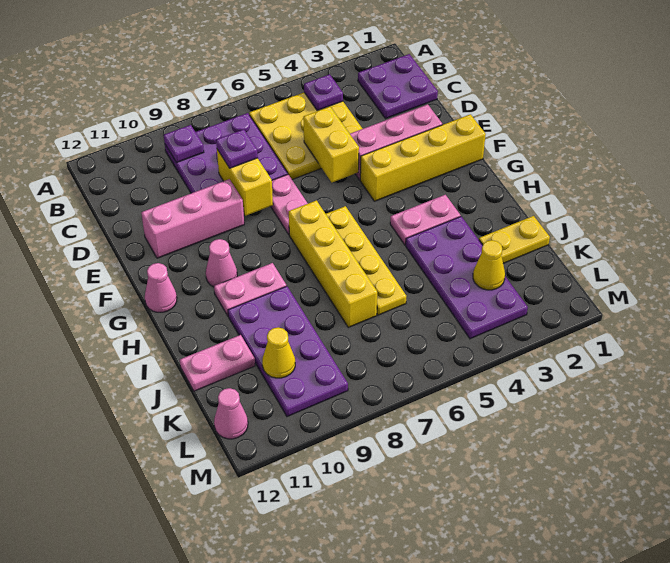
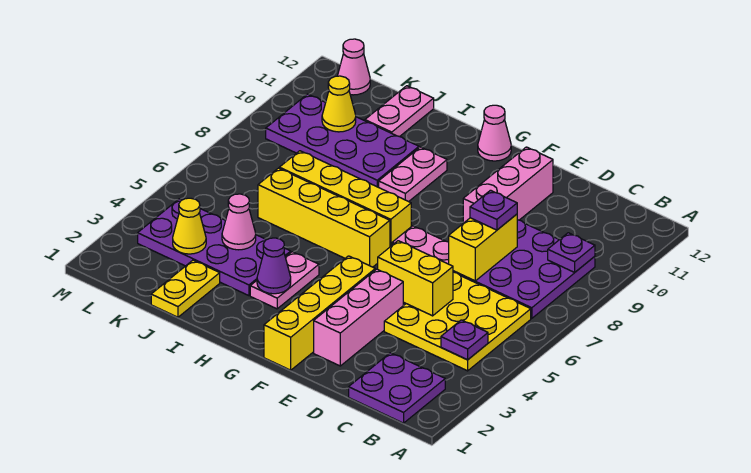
yellow 1x2 brick [217,149,273,216] -> yellow 1x2 brick turned to [449,214,517,281]
yellow 1x4 plate [326,206,406,315] -> yellow 1x4 brick [258,168,390,267]
pink 1x1 cone [206,239,237,287] -> pink 1x1 cone moved to [222,194,256,250]
none -> purple 1x1 cone [257,238,291,294]

